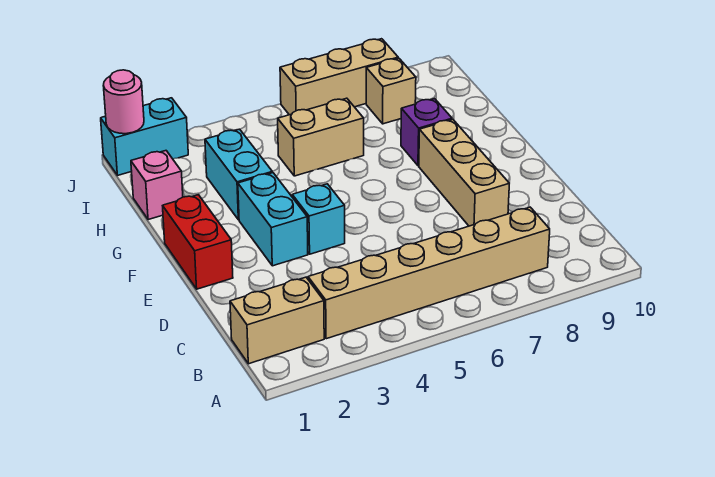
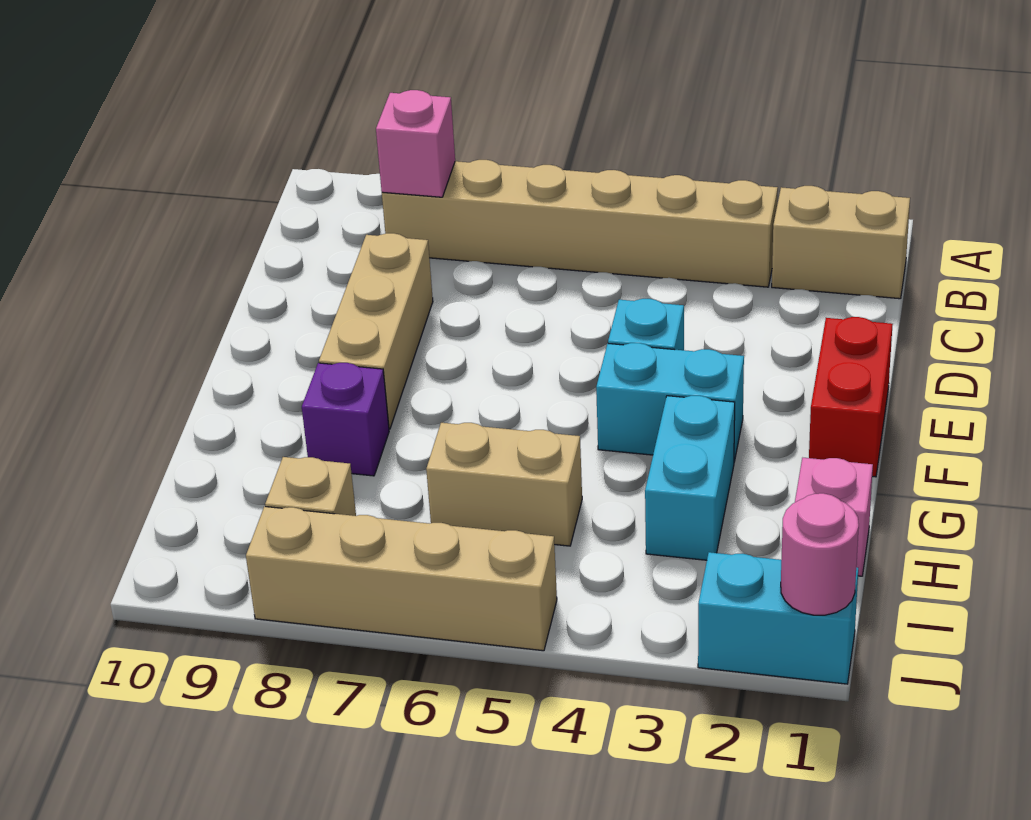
none -> pink 1x1 brick [376,90,455,197]
cyan 1x2 brick [238,173,308,266] -> cyan 1x2 brick turned to [596,343,744,462]
tan 1x3 brick [280,39,398,115] -> tan 1x4 brick [246,506,557,651]

